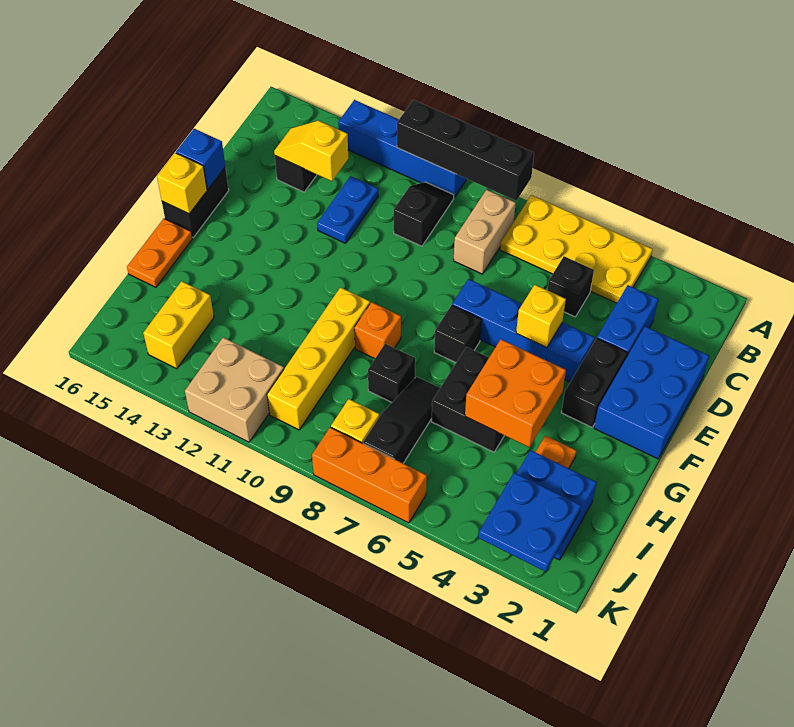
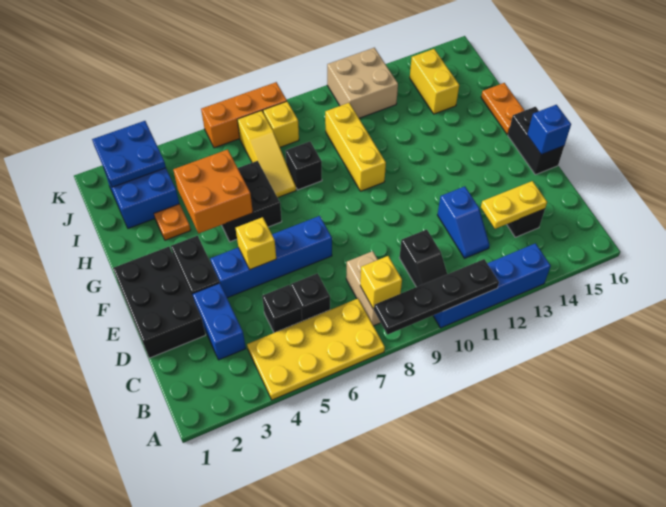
black 1x4 brick [397,100,534,201] -> black 1x4 plate [374,259,499,335]
blue 1x2 plate [317,176,378,243] -> blue 1x2 slope [438,186,489,258]
yellow 1x2 slope [274,120,348,181] -> yellow 1x2 plate [481,181,547,229]
blue 2x3 brick [594,326,709,459] -> black 2x3 brick [113,247,206,358]
black 1x1 brick [434,305,482,363] -> black 1x1 brick moved to [291,273,330,321]
yellow 1x1 brick [157,153,207,214] -> yellow 1x1 brick moved to [360,256,402,309]
orange 1x1 brick [354,302,401,359] -> none
yellow 1x4 brick [267,287,370,430] -> yellow 1x3 brick [325,103,386,191]
black 1x3 slope [363,377,440,463] -> yellow 1x3 slope [237,111,296,198]

